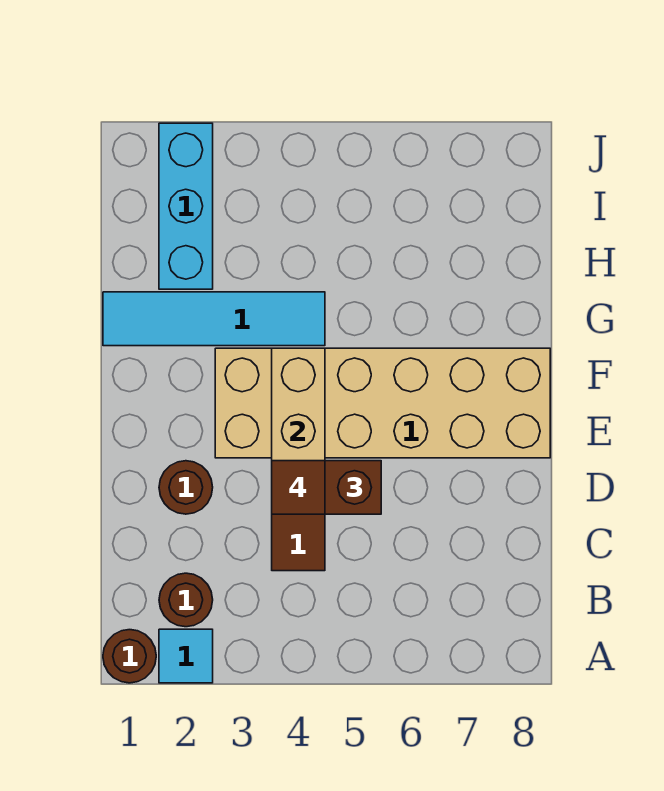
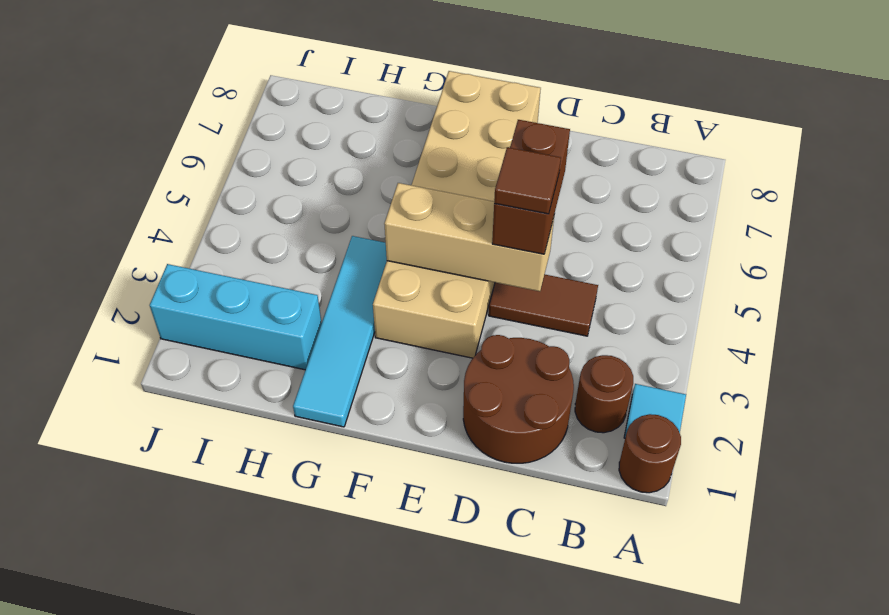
brown 1x1 round brick [159,461,213,514] -> brown 2x2 round brick [463,335,574,463]

